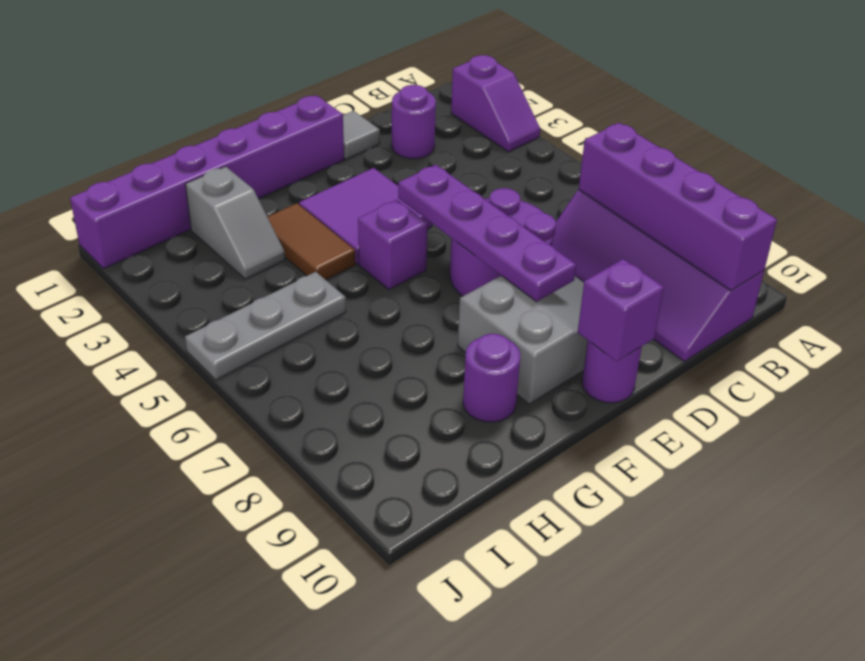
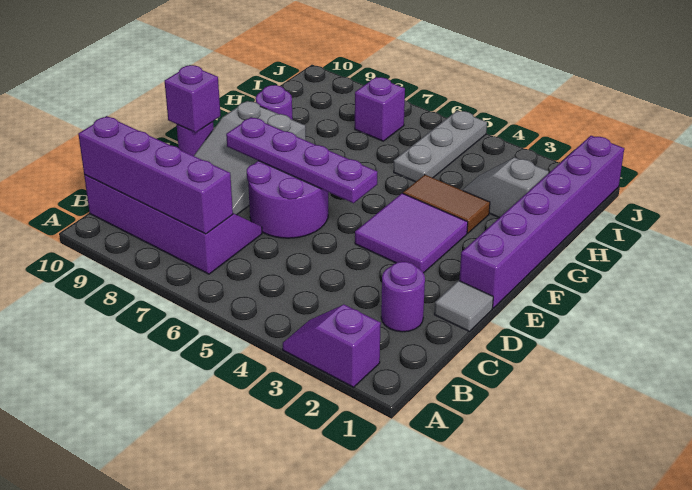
purple 1x1 brick [358,200,428,290] -> purple 1x1 brick moved to [355,77,405,141]

